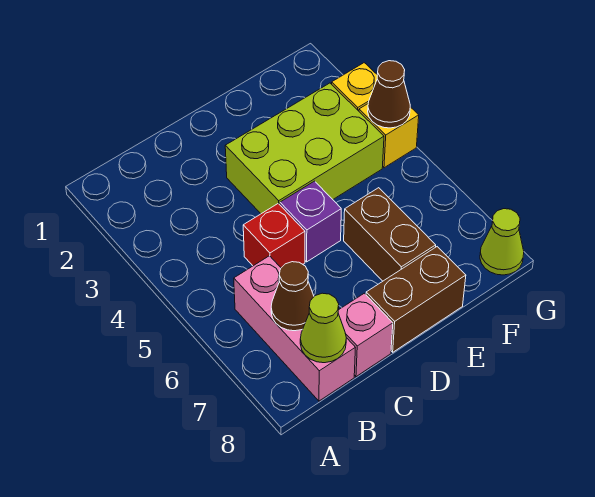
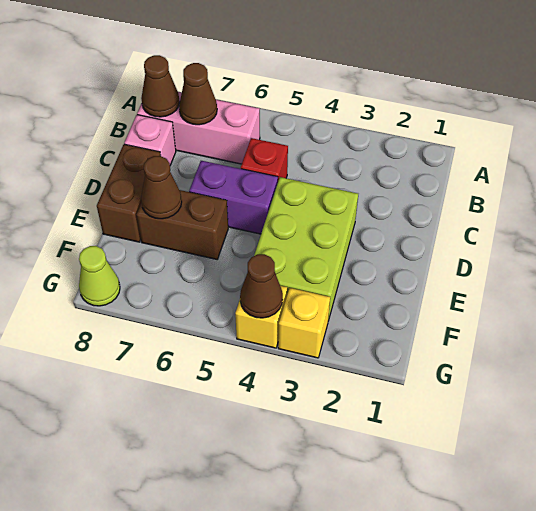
lime 1x1 cone [300,293,346,363] -> brown 1x1 cone [141,55,180,117]
purple 1x1 brick [280,181,341,262] -> purple 1x2 brick [189,161,278,234]
none -> brown 1x1 cone [141,156,182,219]

